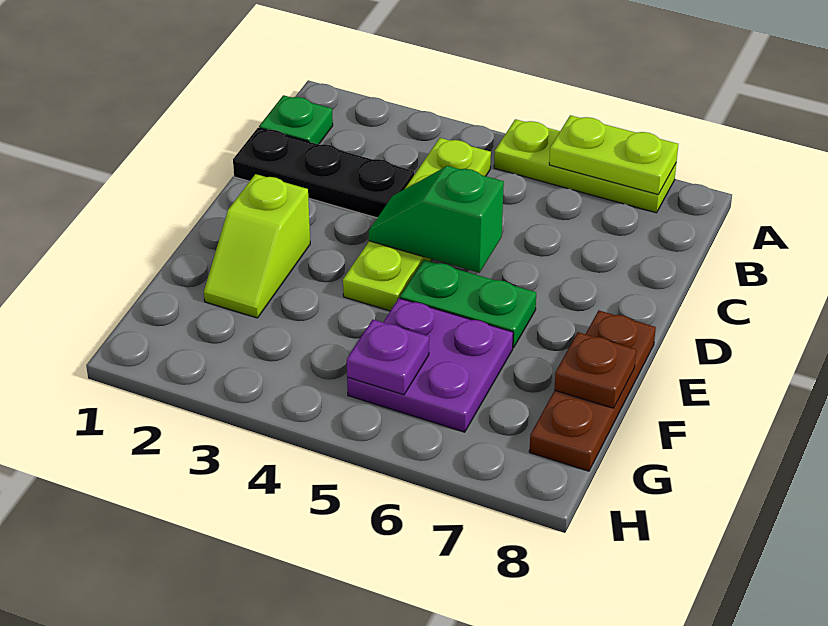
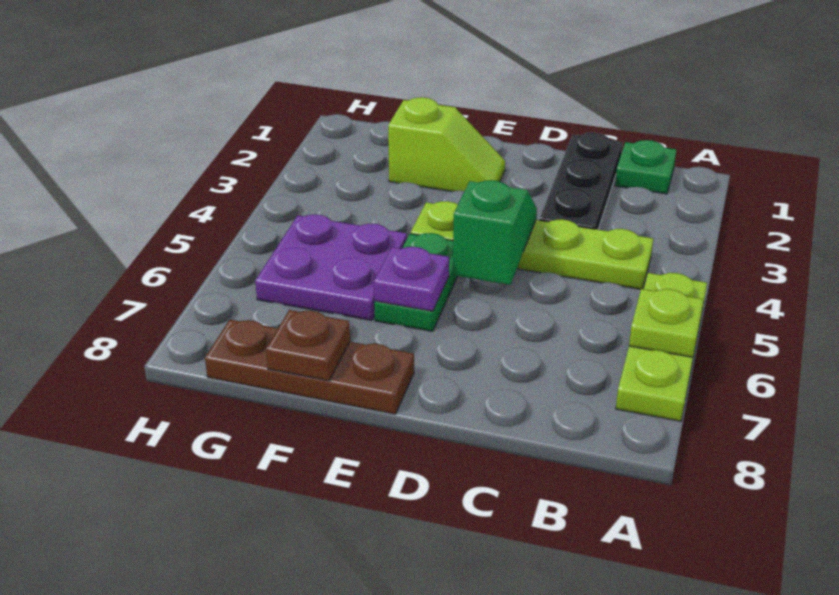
lime 1x2 plate [549,115,678,194] -> lime 1x1 plate [629,289,703,357]
lime 1x2 slope [204,174,310,318] -> lime 1x2 slope turned to [388,97,505,192]
purple 1x1 plate [347,320,429,395] -> purple 1x1 plate moved to [374,247,449,311]

